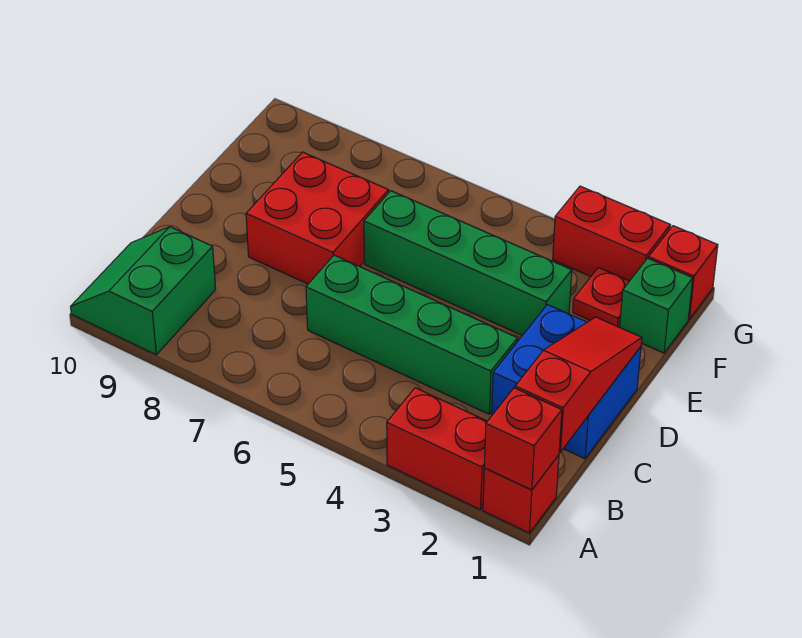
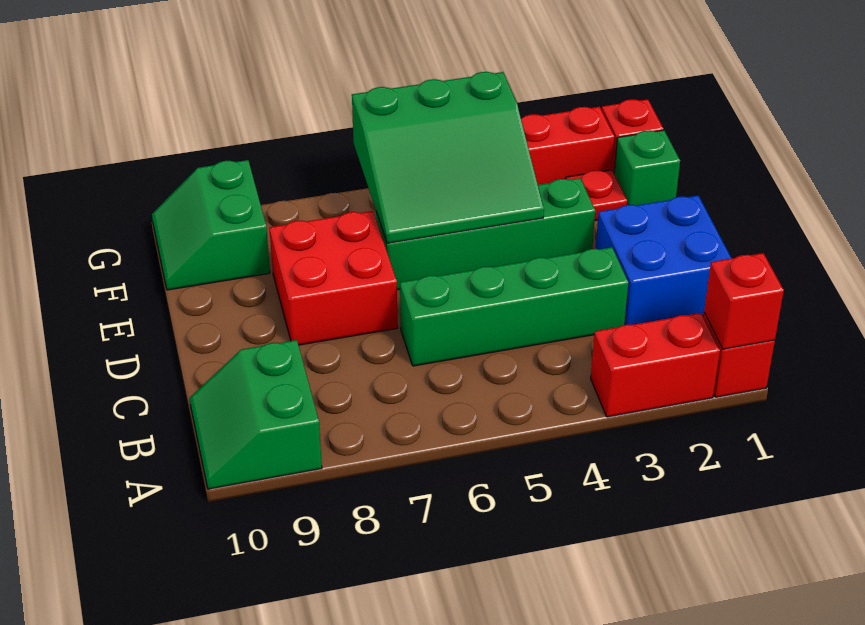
red 1x3 slope [515,317,642,452] -> none
none -> green 3x3 slope [352,72,544,243]
none -> green 2x2 slope [152,160,270,290]

